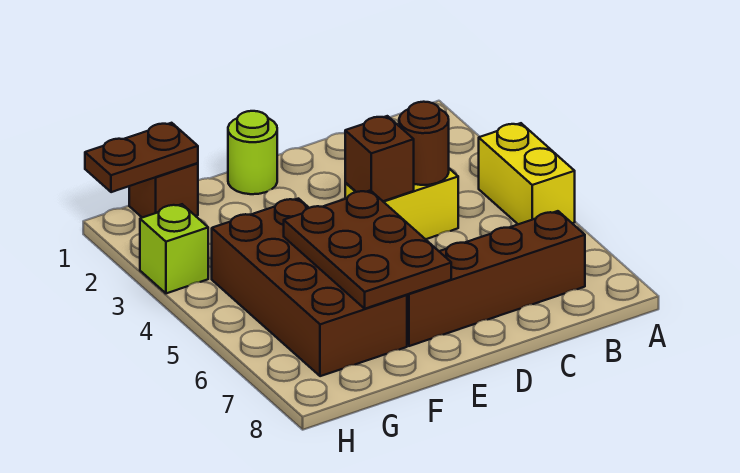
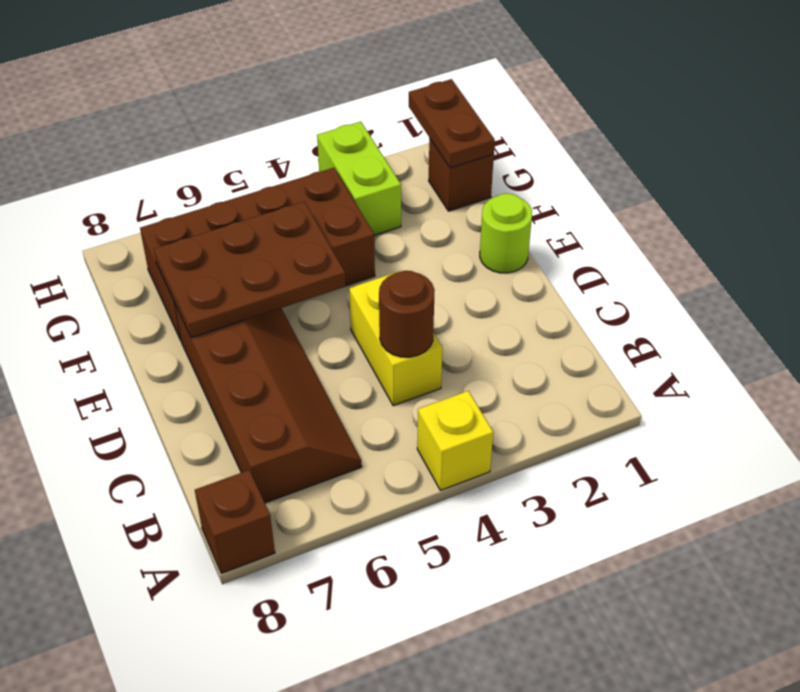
yellow 1x2 brick [479,123,575,224] -> yellow 1x1 brick [417,391,493,490]
brown 1x1 brick [345,116,414,201] -> brown 1x1 brick moved to [195,470,275,573]
lime 1x1 brick [140,204,208,293] -> lime 1x2 brick [317,122,401,235]

